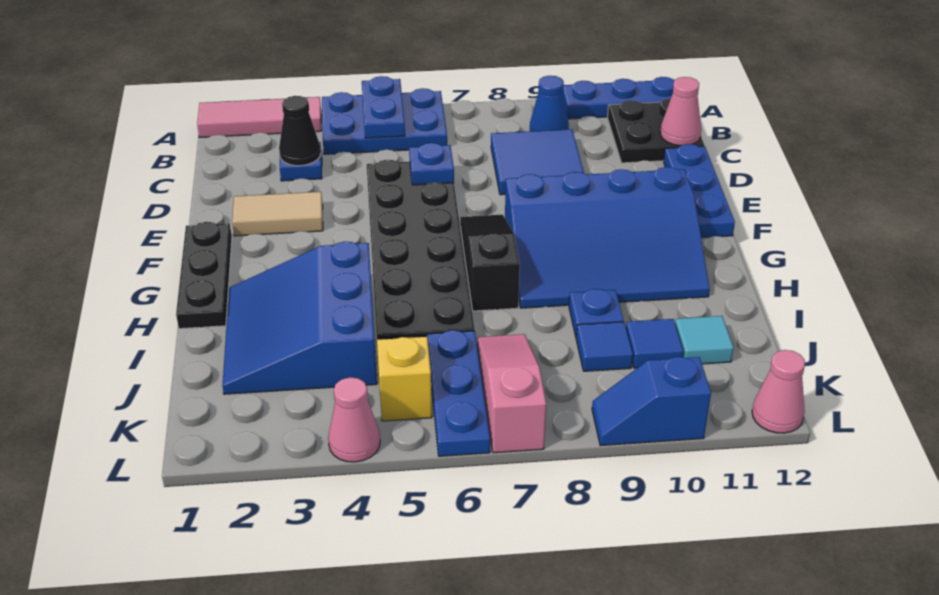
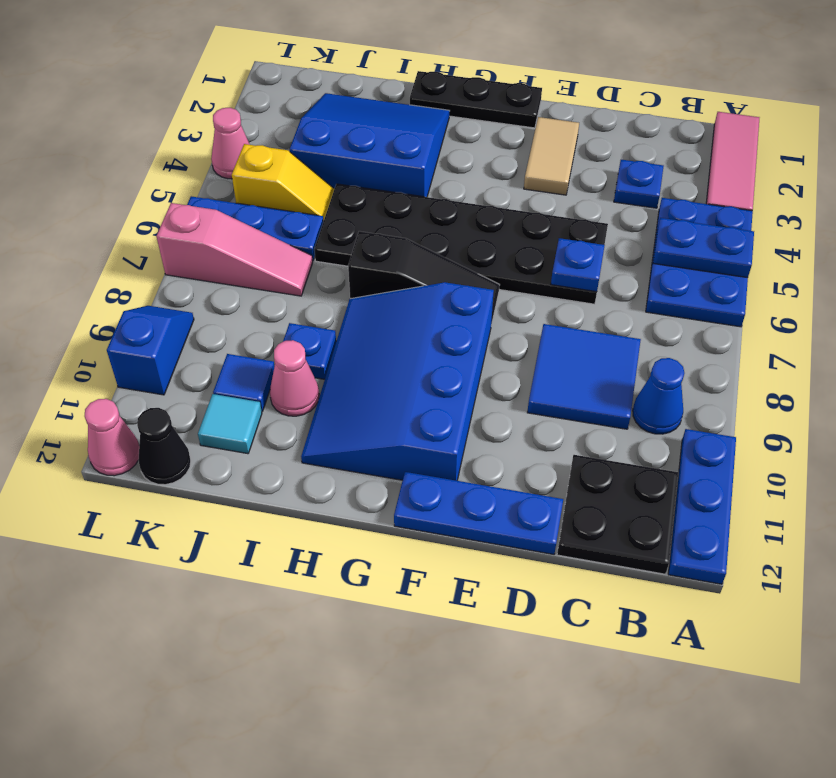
black 1x1 cone [279,96,321,166] -> black 1x1 cone moved to [137,408,191,485]
pink 1x1 cone [660,77,701,146] -> pink 1x1 cone moved to [270,340,319,416]
blue 1x1 tile [576,322,633,371] -> none

